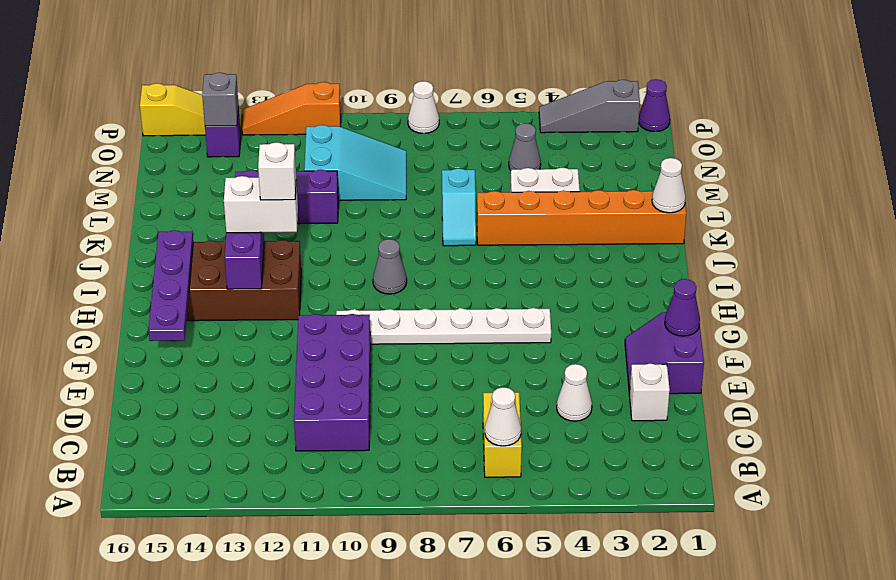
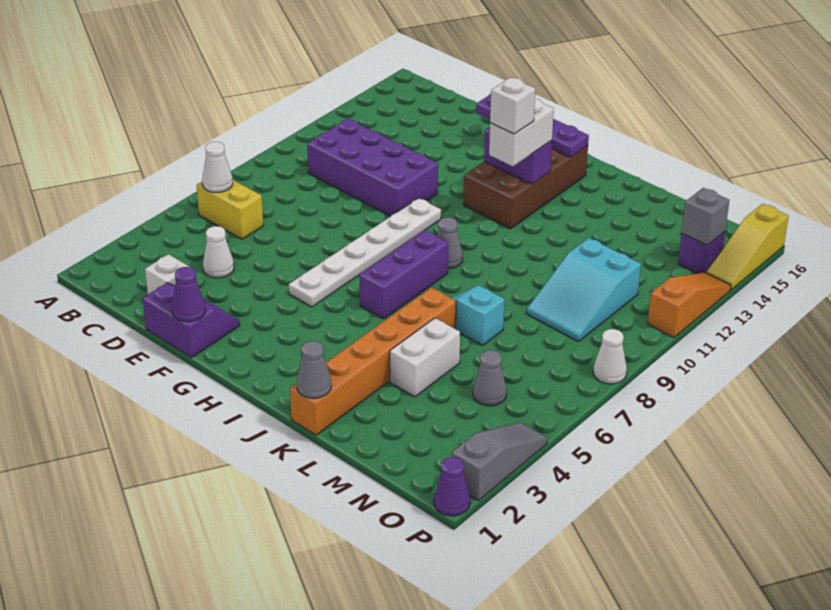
white 1x1 cone [652,158,686,213] -> grey 1x1 cone [297,341,331,398]
purple 1x3 brick [235,170,338,224] -> purple 1x3 brick moved to [359,230,448,319]

